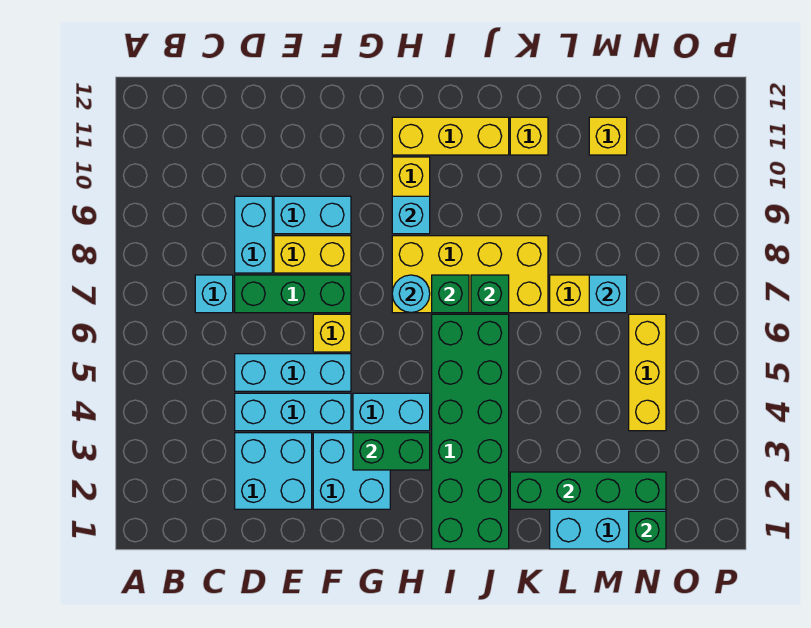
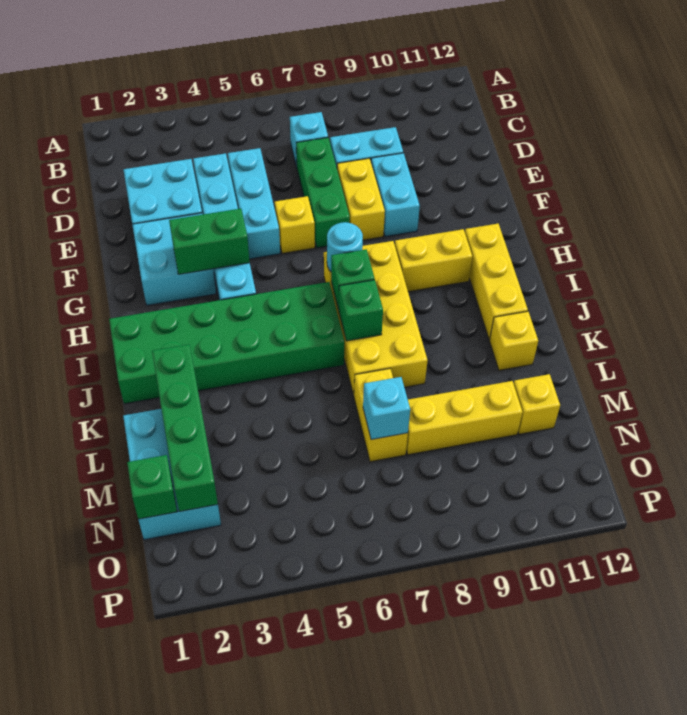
green 1x2 brick [353,433,430,470] -> green 1x2 brick turned to [169,209,250,274]
cyan 1x1 brick [392,196,430,234] -> none
yellow 1x3 brick [629,314,666,431] -> yellow 1x3 brick moved to [406,381,522,455]

